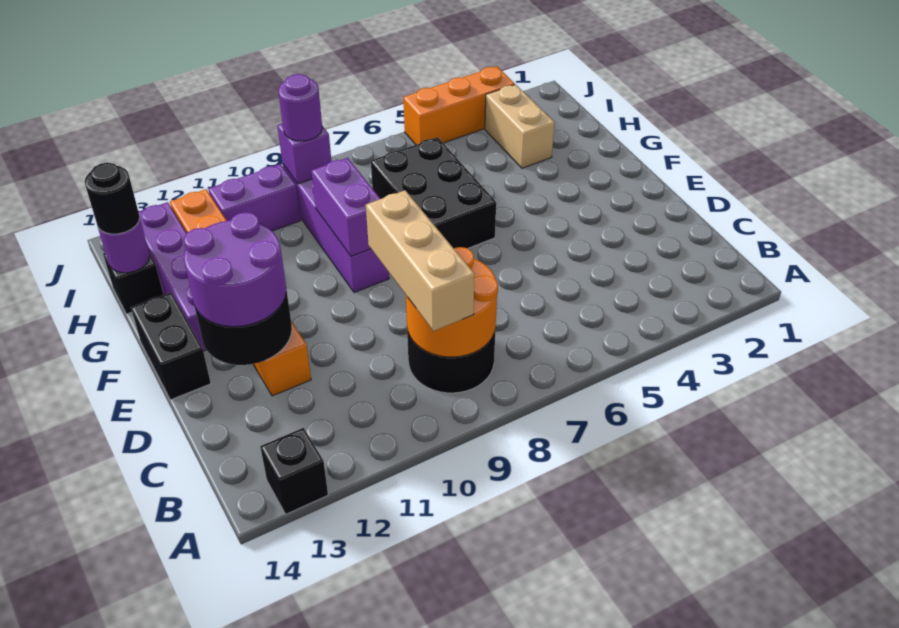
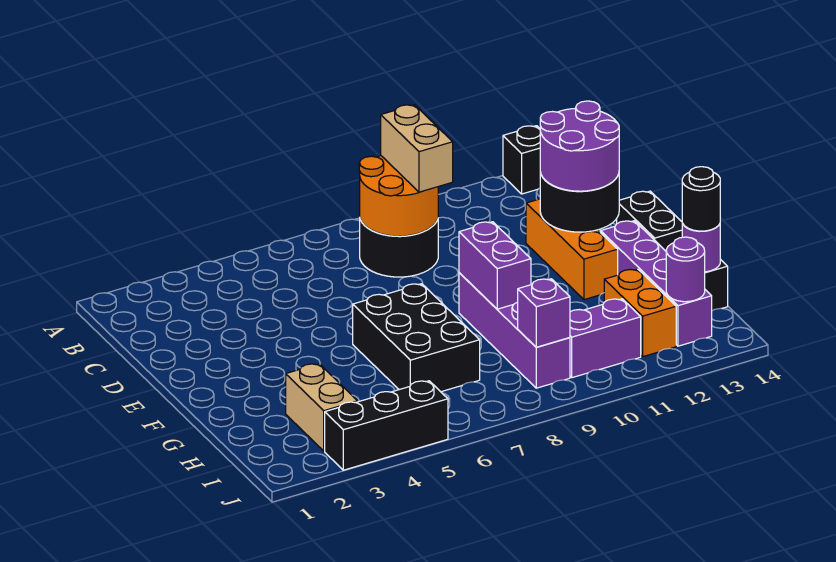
tan 1x3 brick [366,190,475,331] -> tan 1x2 brick [381,105,453,192]
purple 1x1 round brick [278,74,322,141] -> purple 1x1 round brick moved to [666,237,705,302]
orange 1x3 brick [403,66,515,145] -> black 1x3 brick [325,381,448,470]

